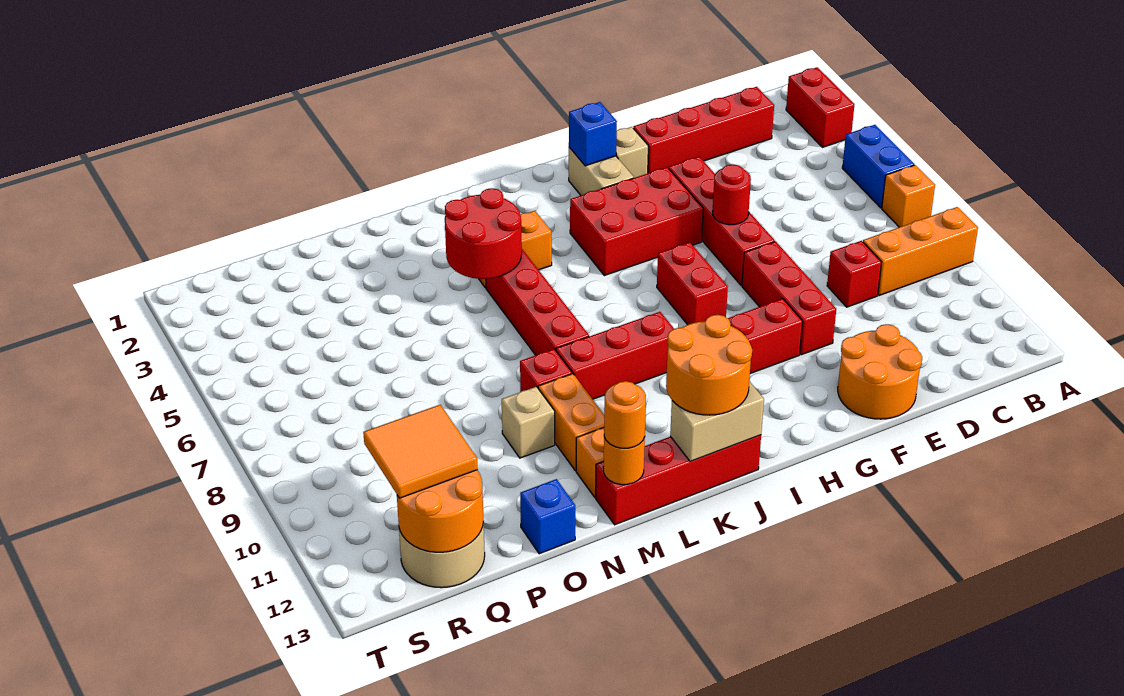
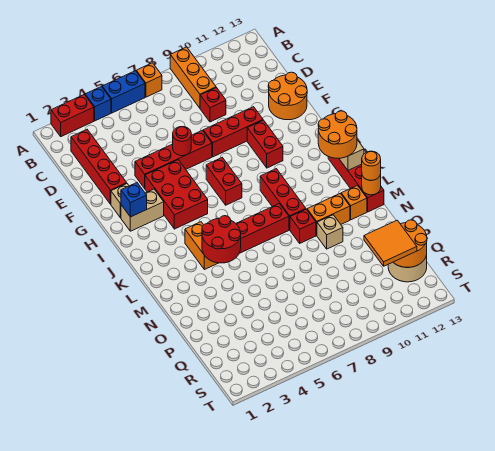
red 1x2 brick [657,242,728,325] -> red 1x2 brick turned to [206,158,242,205]
blue 1x1 brick [520,479,575,554] -> blue 1x1 brick moved to [85,87,111,121]

